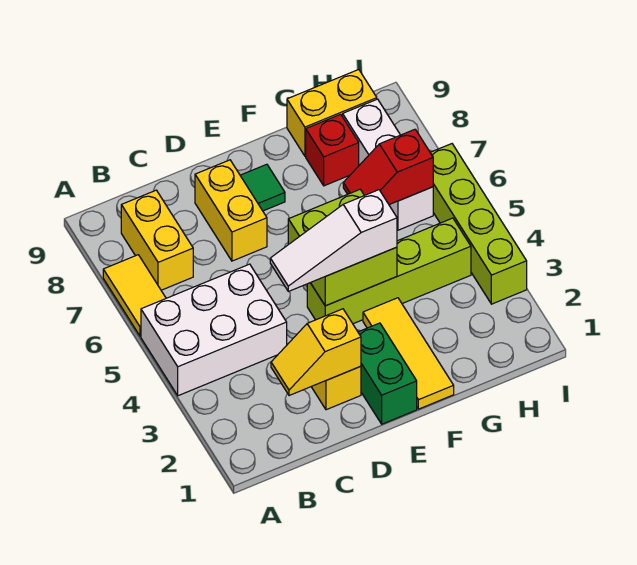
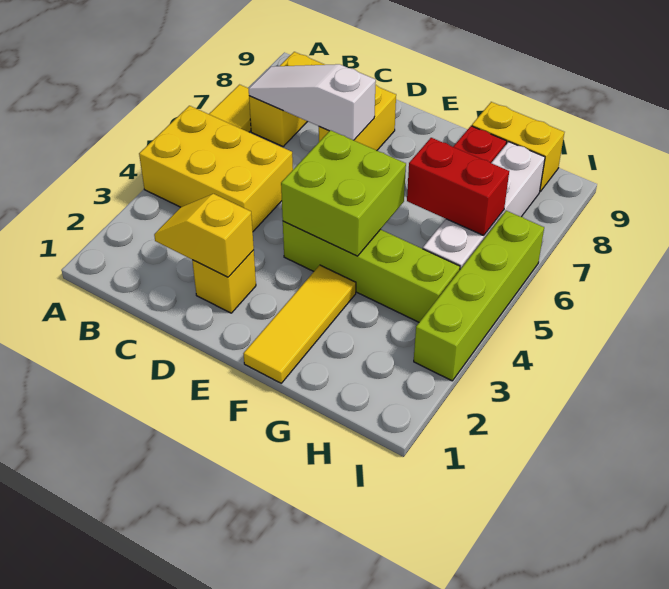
white 2x3 brick [141,264,287,396] -> yellow 2x3 brick [139,106,293,231]
white 1x3 slope [270,190,397,291] -> white 1x3 slope moved to [249,64,376,140]
green 1x2 brick [358,323,417,424] -> none
green 1x1 tile [240,164,285,211] -> none
red 1x2 slope [343,129,433,205] -> red 1x2 brick [407,138,509,235]
white 1x3 brick [343,99,433,230] -> white 1x4 brick [423,142,545,269]

